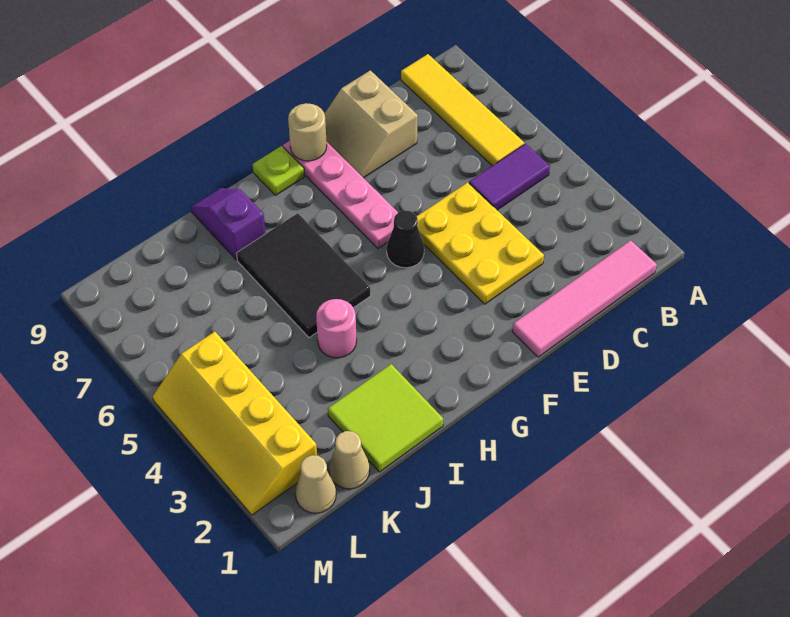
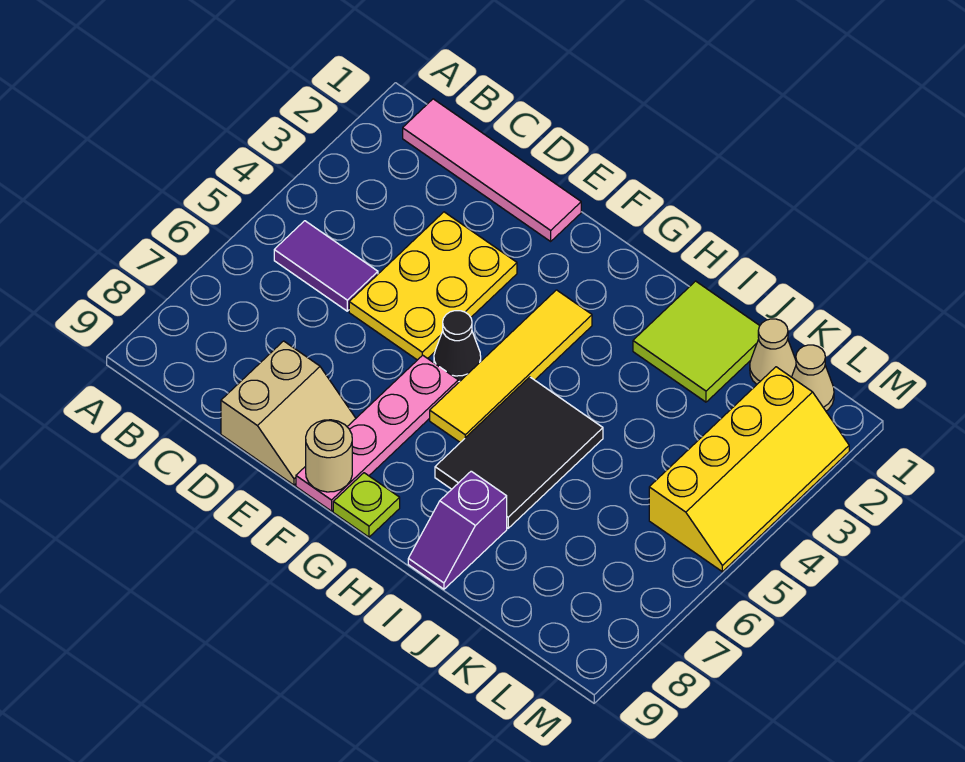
yellow 1x4 tile [401,54,524,166] -> yellow 1x4 tile moved to [430,290,592,442]
pink 1x1 round brick [316,299,357,358] -> none

